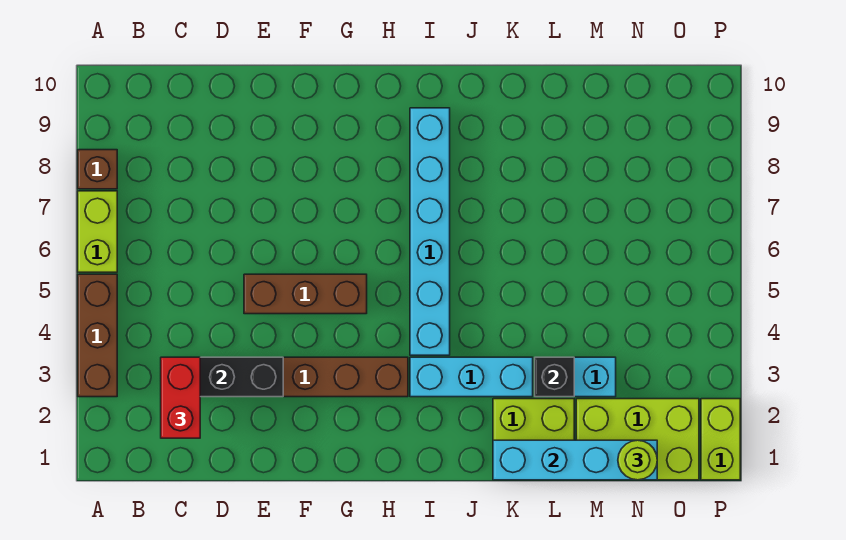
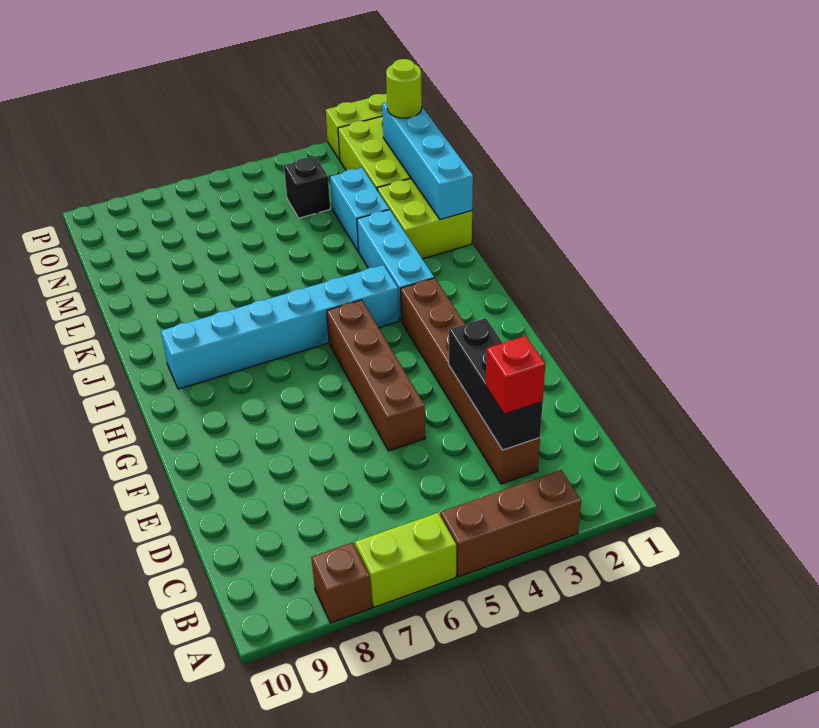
red 1x2 brick [161,357,200,438] -> red 1x1 brick [486,336,545,414]
brown 1x3 brick [244,274,367,314] -> brown 1x4 brick [327,300,425,451]
black 1x1 brick [535,357,574,397] -> black 1x1 brick moved to [284,157,330,218]

